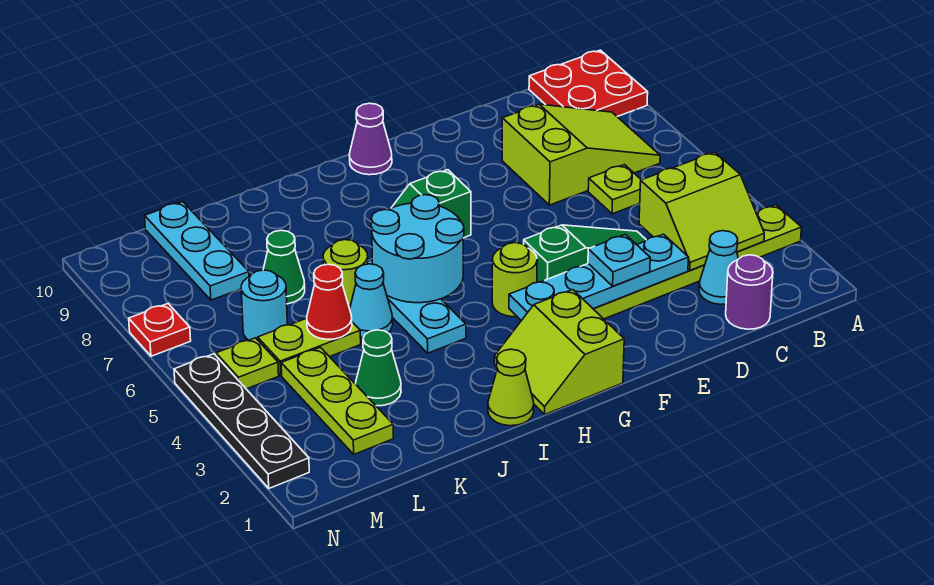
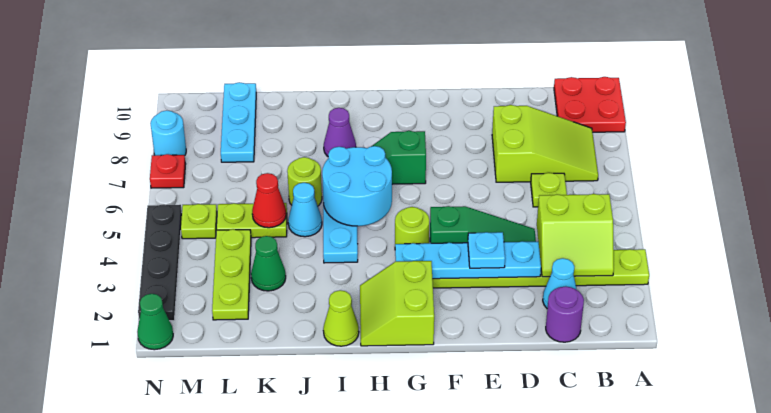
purple 1x1 cone [349,103,392,175] -> purple 1x1 cone moved to [324,108,356,156]
green 1x1 cone [263,230,305,304] -> green 1x1 cone moved to [137,294,173,350]
cyan 1x1 round brick [241,270,287,340] -> cyan 1x1 round brick moved to [150,110,186,155]

